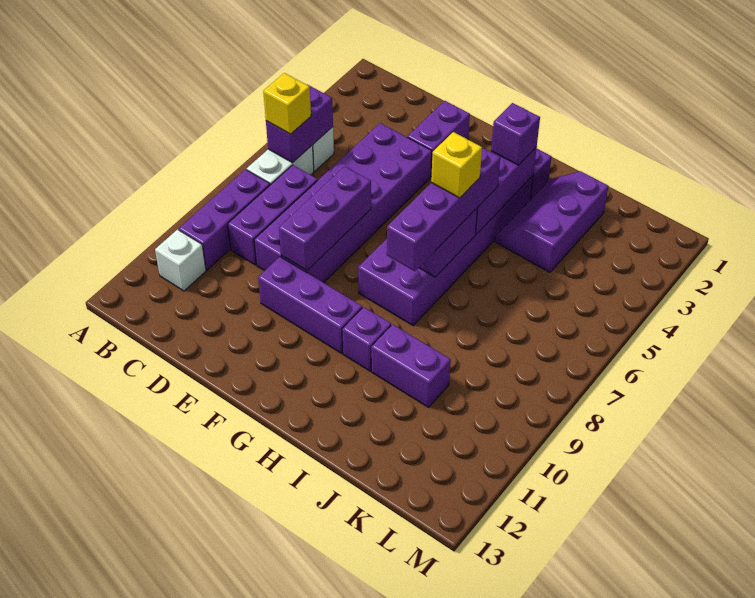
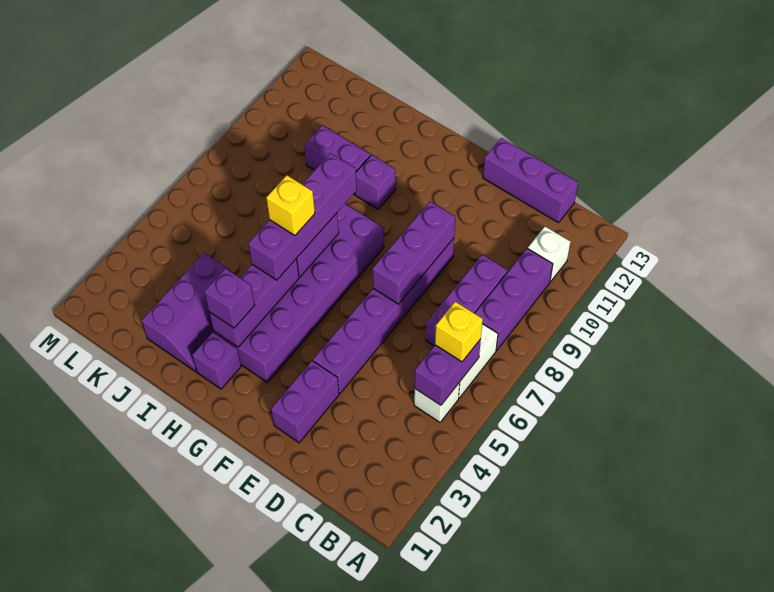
purple 2x6 brick [254,123,432,283] -> purple 1x6 brick [313,238,454,394]
purple 1x3 brick [258,257,362,353] -> purple 1x3 brick moved to [483,138,578,223]

